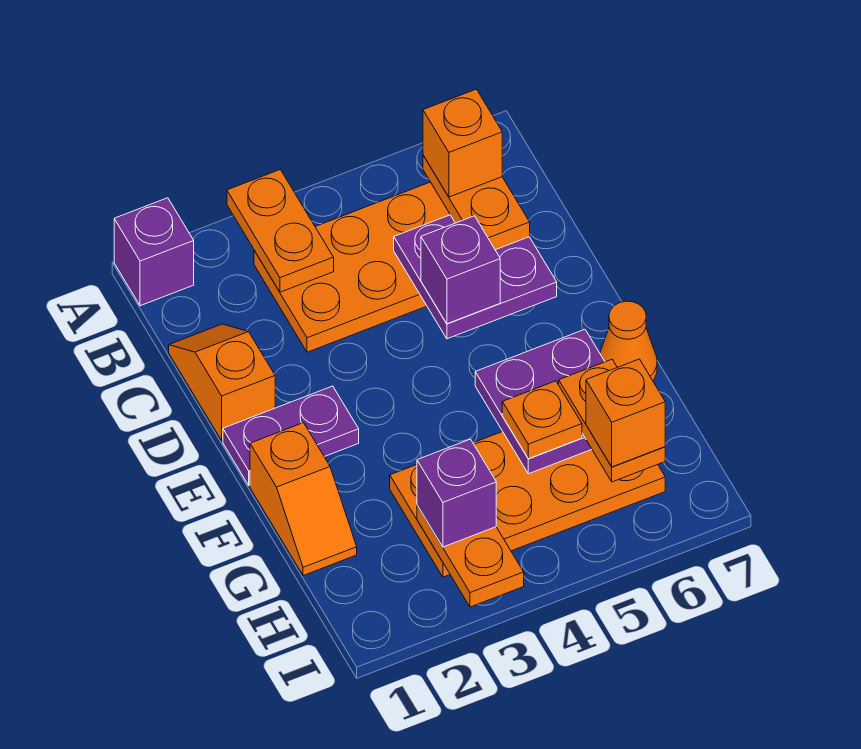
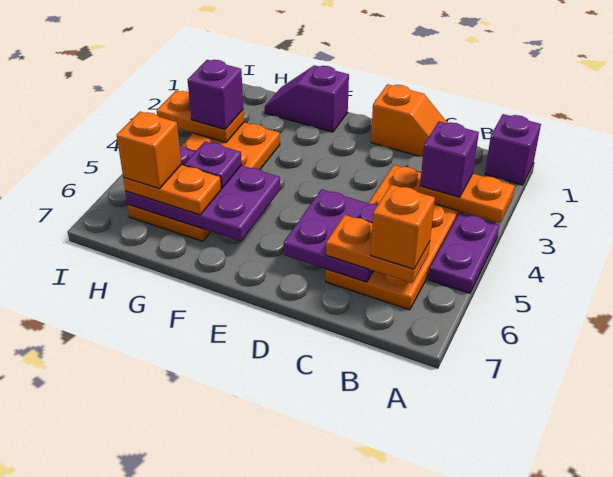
purple 1x1 brick [421,216,500,324] -> purple 1x1 brick moved to [420,121,479,197]
purple 1x2 plate [223,386,359,485] -> purple 1x2 plate moved to [428,213,499,293]
orange 1x2 slope [250,423,357,576] -> purple 1x2 slope [265,65,349,132]
purple 2x2 plate [475,329,605,474] -> purple 2x3 plate [126,146,280,241]
orange 1x1 cone [600,301,657,381] -> none
orange 1x1 plate [502,381,582,459] -> purple 1x1 plate [184,141,242,188]

